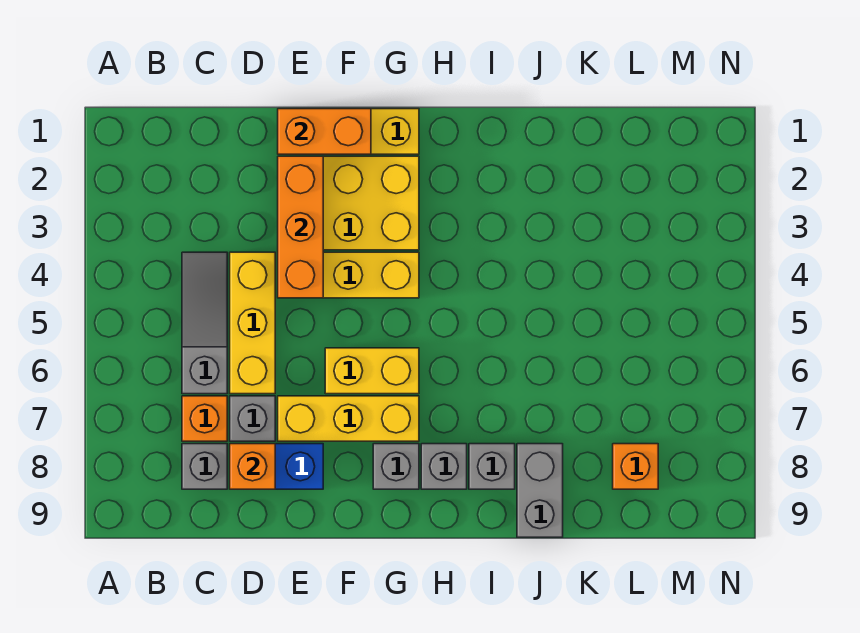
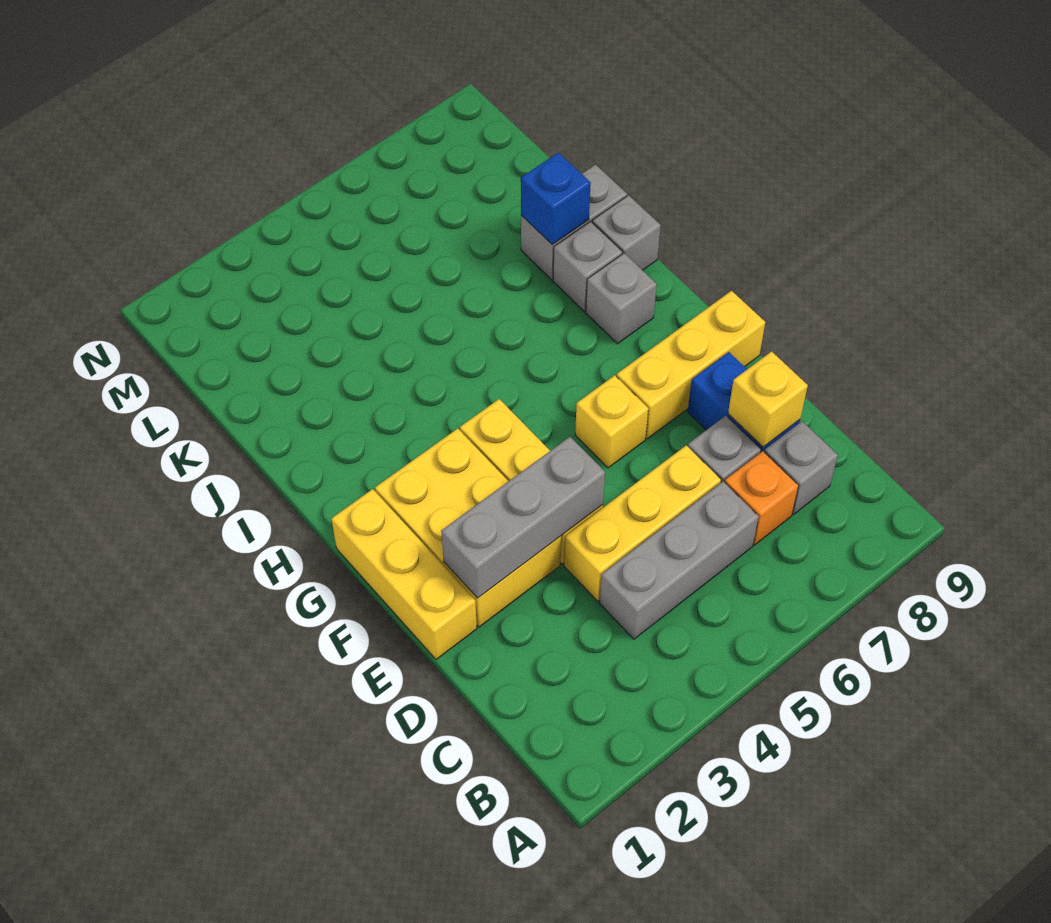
grey 1x3 slope [182,252,227,394] -> grey 1x3 brick [599,482,759,639]
orange 1x1 brick [230,444,275,489] -> yellow 1x1 brick [728,351,808,447]
orange 1x2 brick [278,109,371,154] -> none
orange 1x3 brick [278,156,323,298] -> grey 1x3 brick [441,437,605,598]
yellow 1x3 brick [278,396,419,441] -> yellow 1x3 brick turned to [617,291,765,439]
yellow 1x2 brick [325,348,419,394] -> yellow 1x1 brick [575,375,648,468]
grey 1x1 brick [373,444,419,489] -> grey 1x1 brick moved to [592,195,661,270]
none -> blue 1x1 brick [521,152,591,245]
orange 1x1 brick [613,444,658,489] -> none

